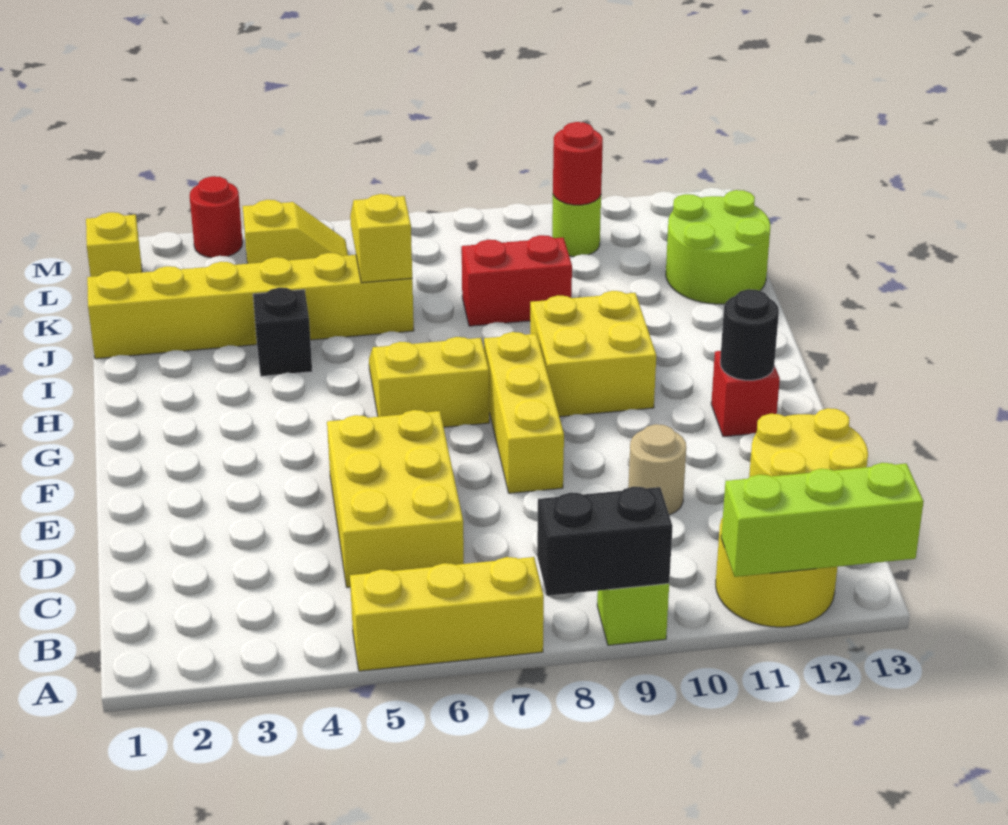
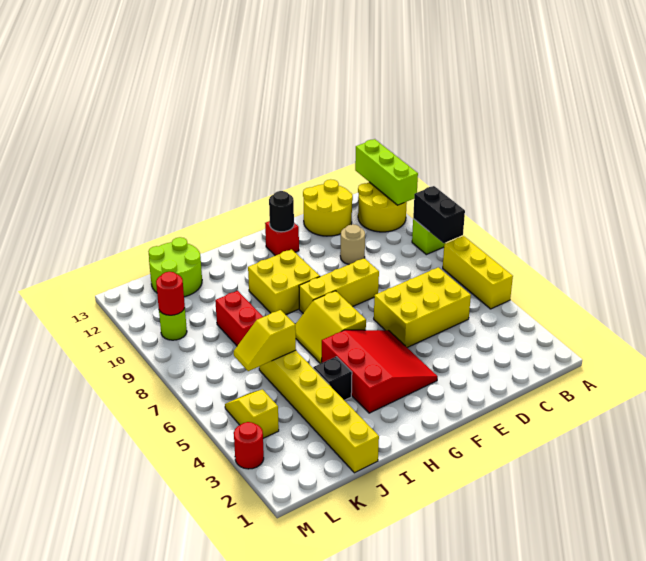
none -> red 3x3 slope [322,330,438,413]
yellow 1x1 brick [86,212,142,277] -> none

